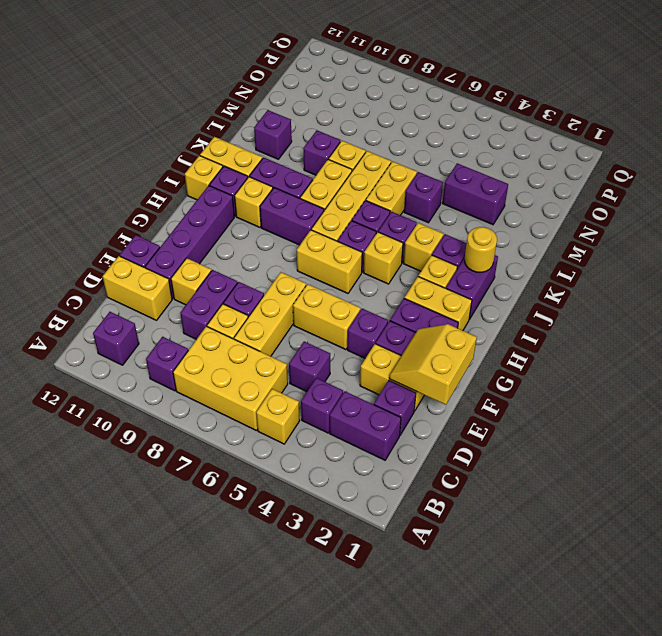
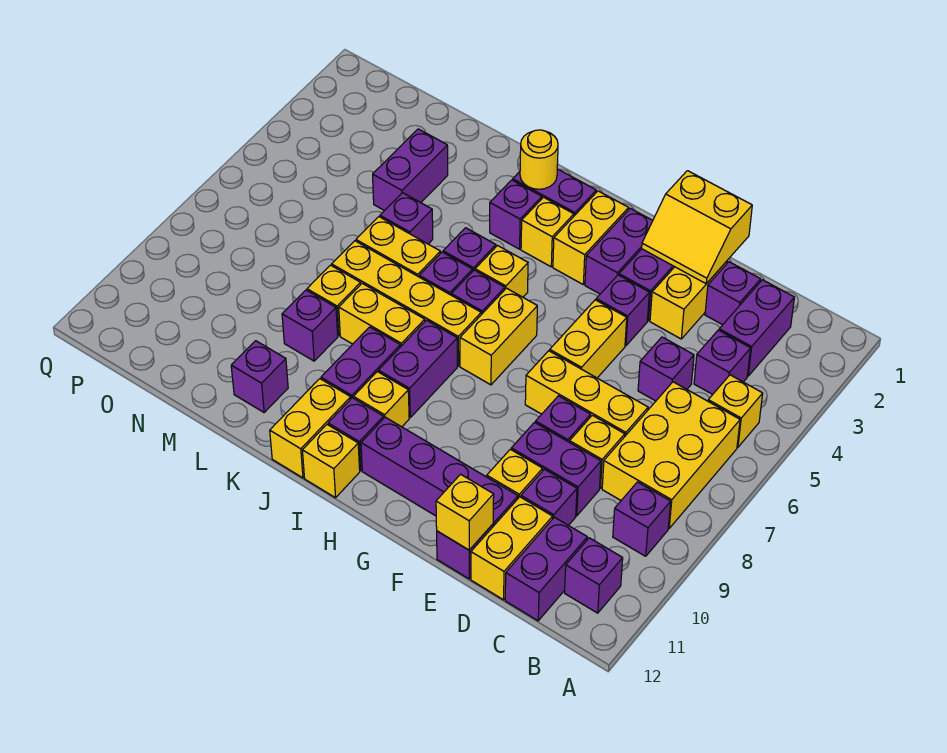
none -> purple 1x2 brick [505,517,587,621]
none -> purple 1x1 brick [521,469,577,526]
yellow 1x1 brick [403,223,443,271] -> yellow 1x1 brick moved to [436,474,494,550]

